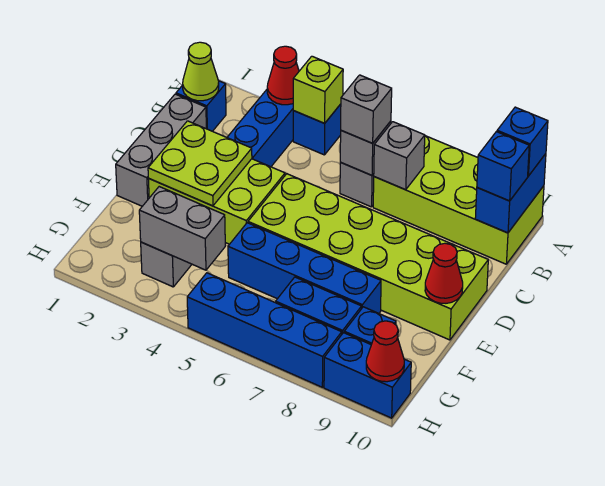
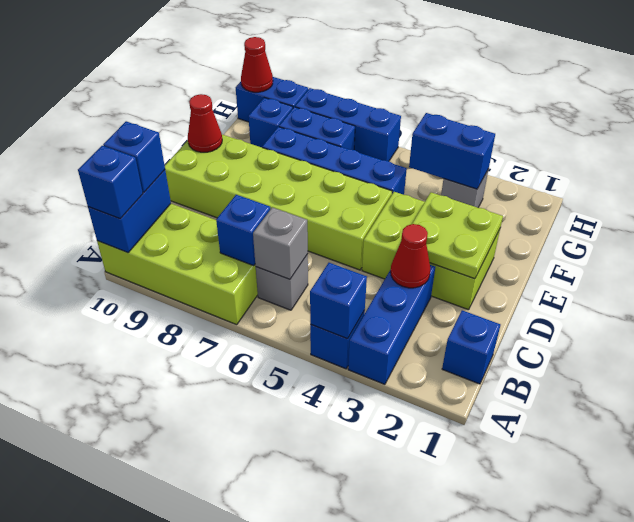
red 1x1 cone [267,46,299,105] -> red 1x1 cone moved to [391,224,431,288]
lime 1x1 brick [293,56,343,123] -> blue 1x1 brick [310,263,367,339]
lime 1x1 cone [183,42,219,101] -> none
grey 1x1 brick [341,75,392,143] -> none
grey 1x1 brick [374,122,425,190] -> blue 1x1 brick [216,195,270,266]
grey 1x3 brick [116,94,206,206] -> none
grey 1x2 brick [139,187,225,270] -> blue 1x2 brick [409,113,495,189]
blue 1x4 brick [187,273,342,387] -> blue 1x3 brick [295,88,401,161]

